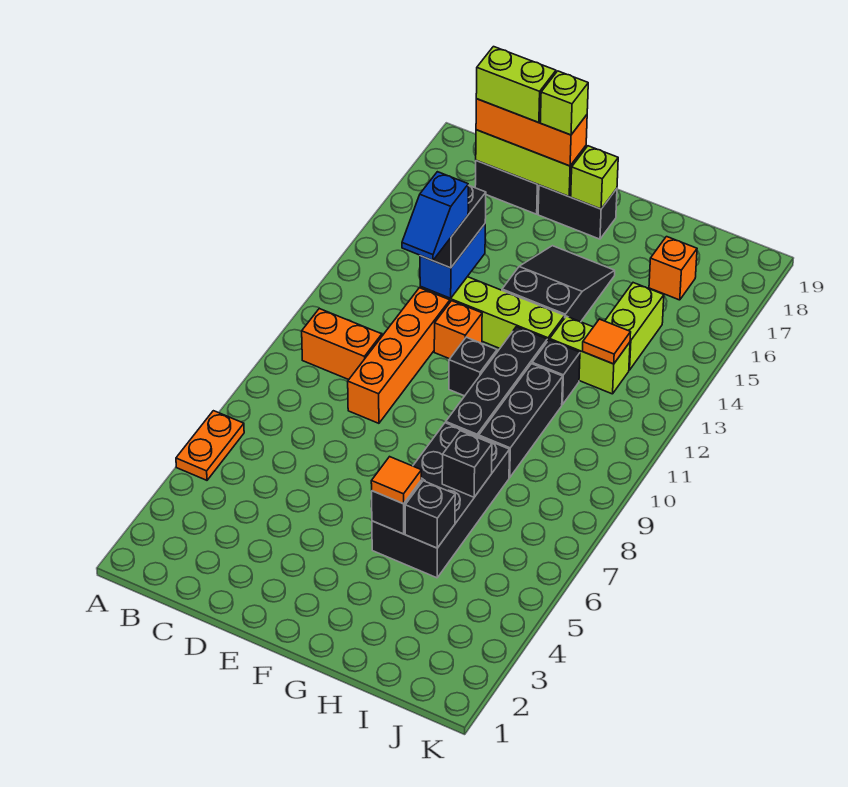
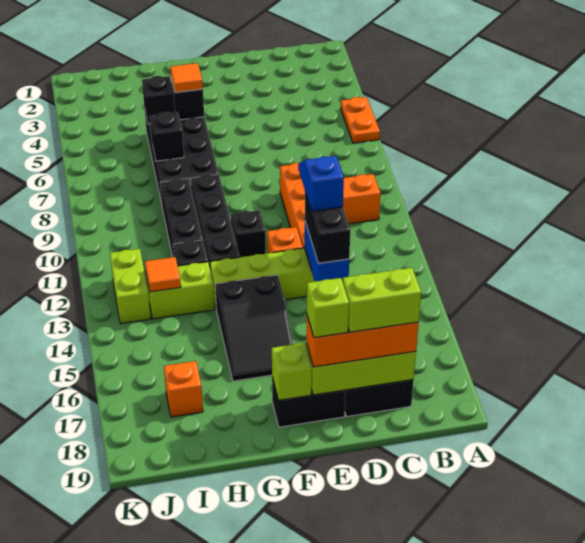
lime 1x2 brick [605,283,664,370] -> lime 1x2 brick moved to [110,249,151,324]

